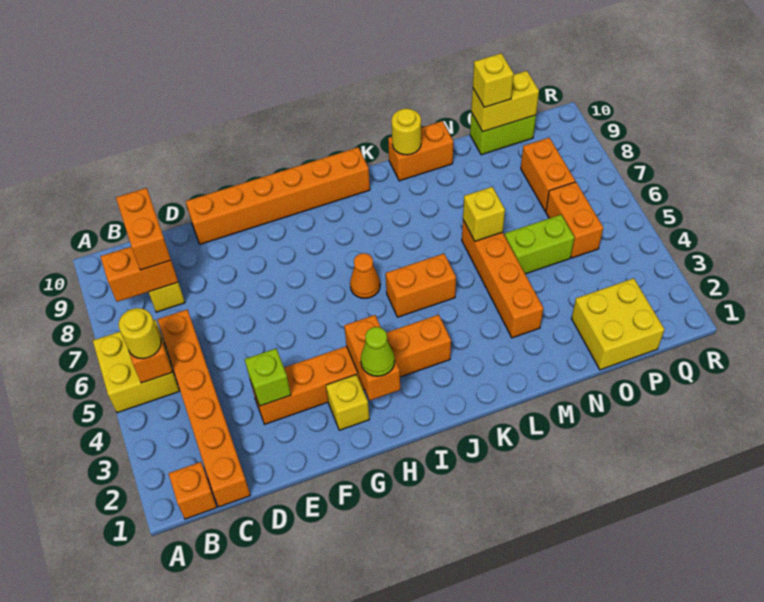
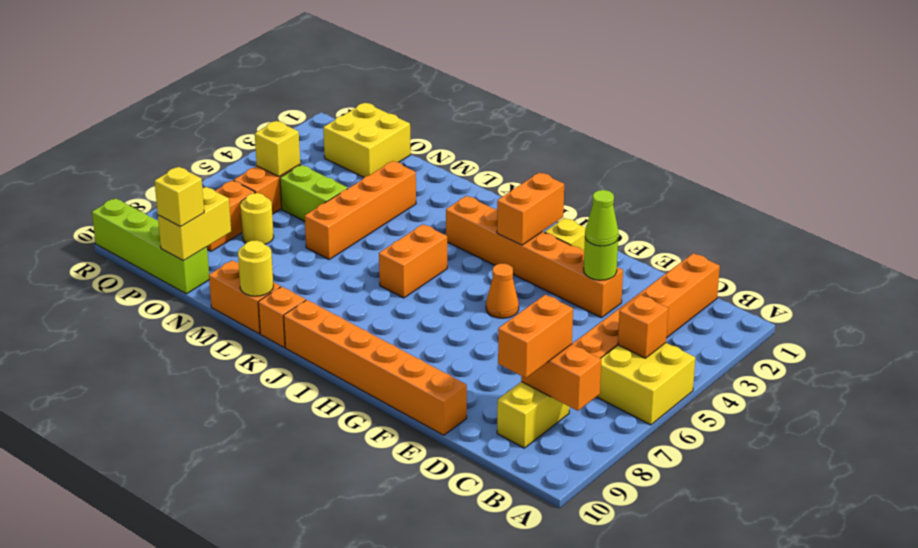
orange 1x1 brick [169,462,217,519] -> orange 1x1 brick moved to [258,286,306,347]
yellow 1x1 round brick [118,308,161,359] -> yellow 1x1 round brick moved to [240,193,274,244]
lime 1x1 brick [245,349,291,406] -> lime 1x1 round brick [584,239,618,280]
lime 1x1 cone [361,327,395,376] -> lime 1x1 cone moved to [585,190,619,246]
orange 1x1 cone [350,253,380,298] -> orange 1x1 cone moved to [486,264,519,318]
orange 1x2 brick [386,253,456,317] -> orange 1x2 brick turned to [379,224,447,298]
yellow 1x1 brick [463,187,505,241] -> yellow 1x1 brick moved to [255,121,300,176]
lime 1x2 brick [470,113,536,155] -> lime 1x4 brick [92,198,209,294]
yellow 1x2 brick [471,71,539,132] -> yellow 1x2 brick turned to [158,187,231,261]

